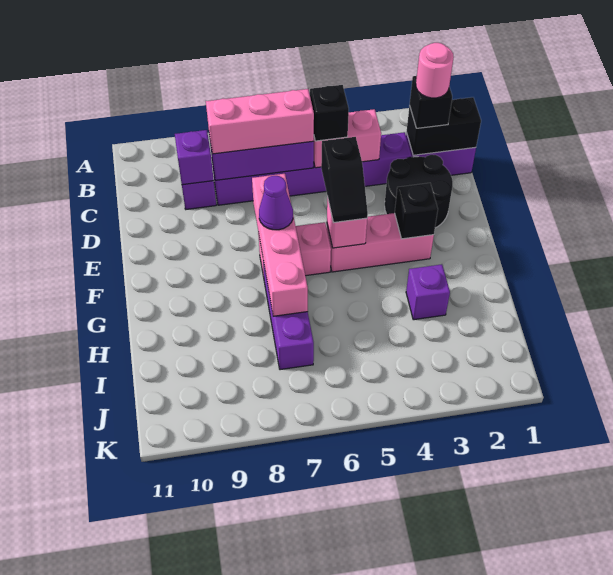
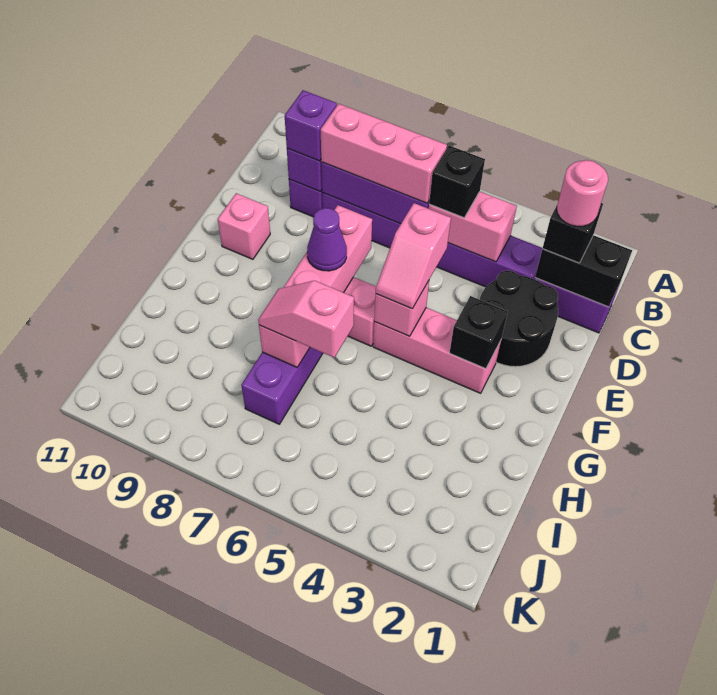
black 1x2 slope [321,137,368,223] -> pink 1x2 slope [376,203,451,309]
none -> pink 1x1 brick [218,193,270,259]
purple 1x1 brick [406,264,450,320] -> purple 1x1 brick moved to [285,90,337,161]
none -> pink 1x2 slope [258,281,354,358]

